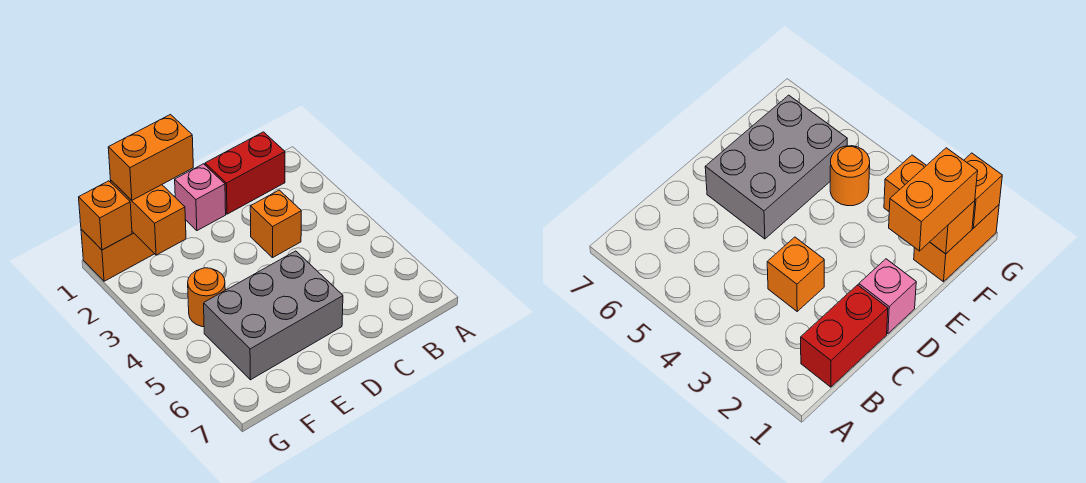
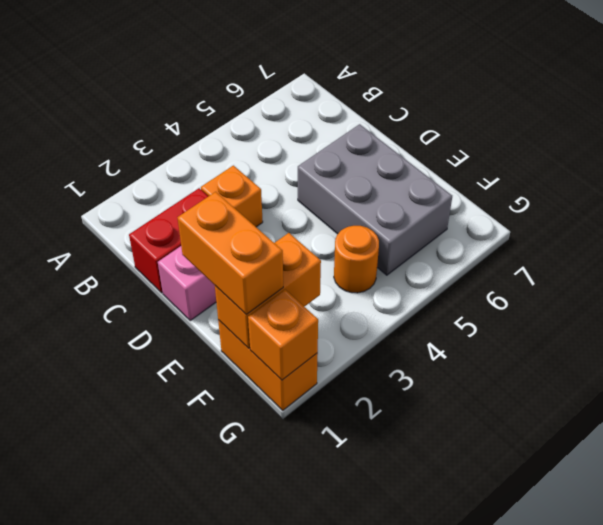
red 1x2 brick [205,132,285,214] -> red 1x2 brick turned to [129,188,208,293]

